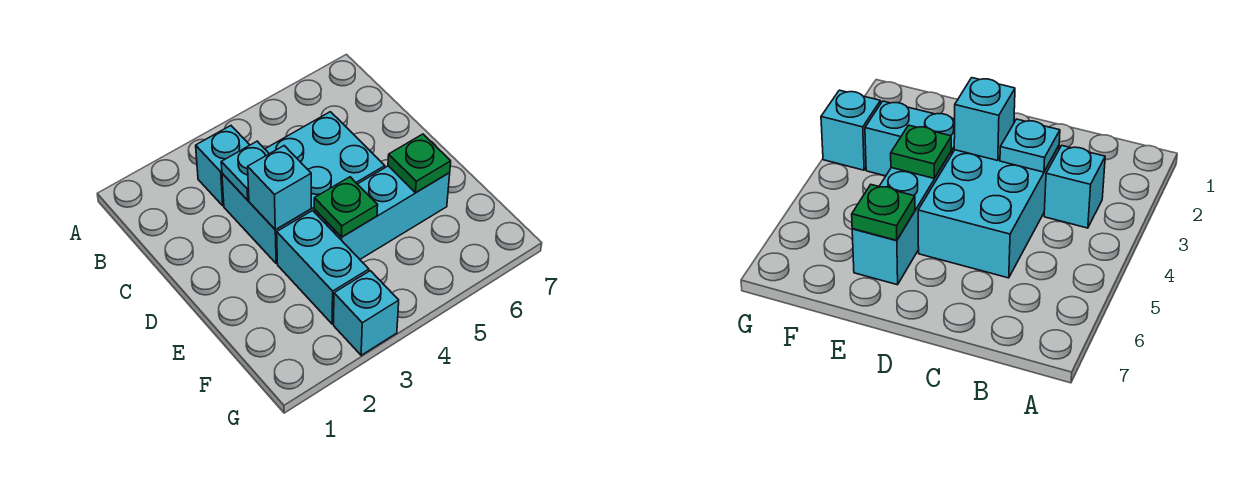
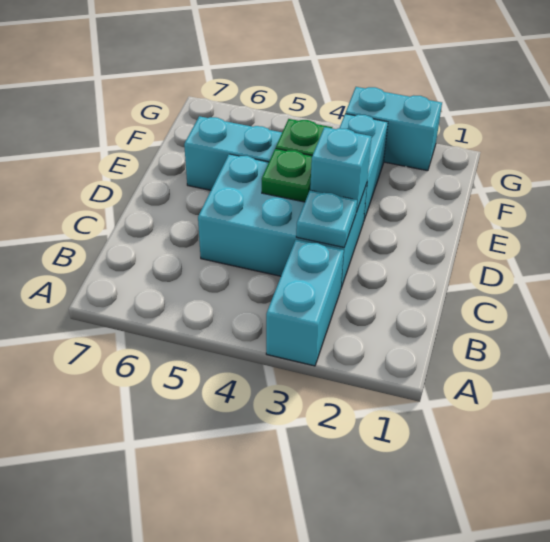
cyan 1x1 brick [196,126,249,206] -> cyan 1x2 brick [266,240,344,366]
green 1x1 plate [388,134,451,193] -> green 1x1 plate moved to [262,149,312,202]
cyan 1x1 brick [334,271,399,355] -> cyan 1x2 brick [346,87,442,171]

